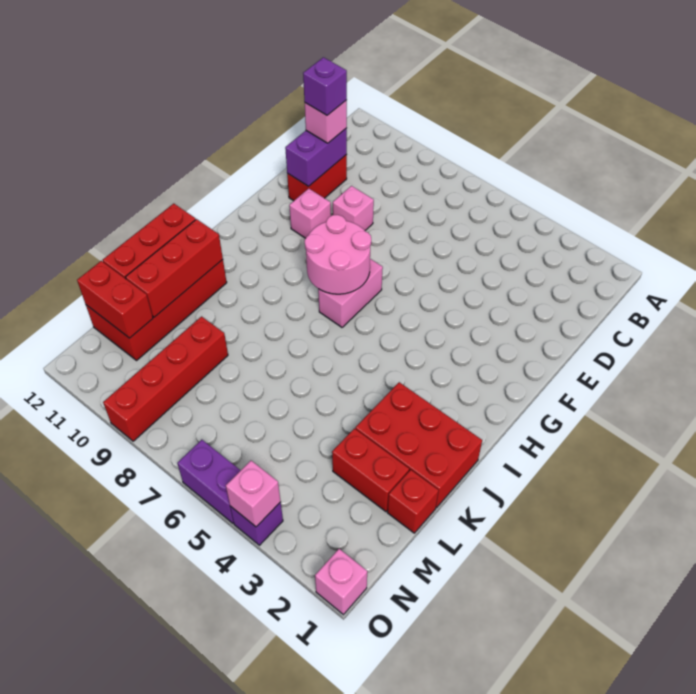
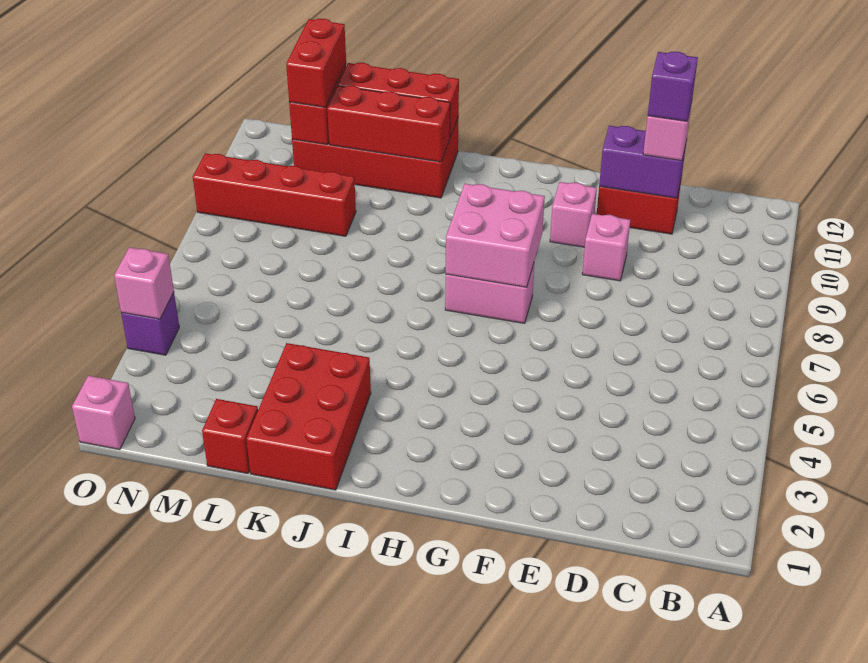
pink 2x2 round brick [305,215,371,294] -> pink 2x2 brick [446,184,545,287]
red 1x2 brick [332,428,409,512] -> red 1x2 brick moved to [286,19,346,107]
purple 1x2 brick [177,440,241,523] -> none

